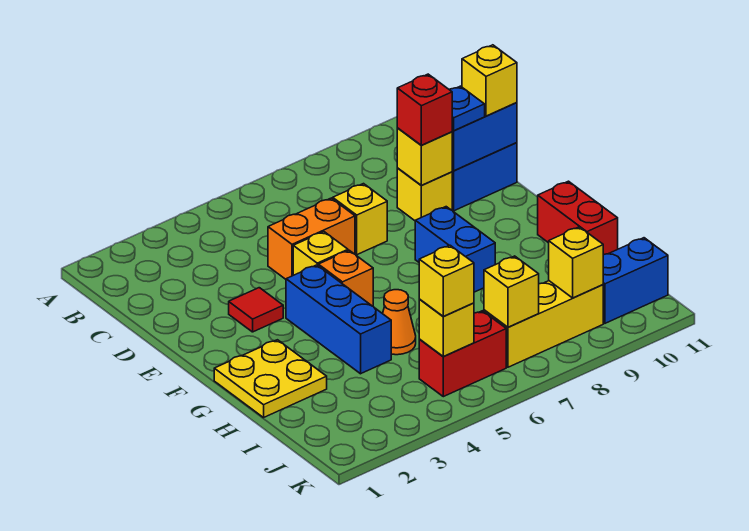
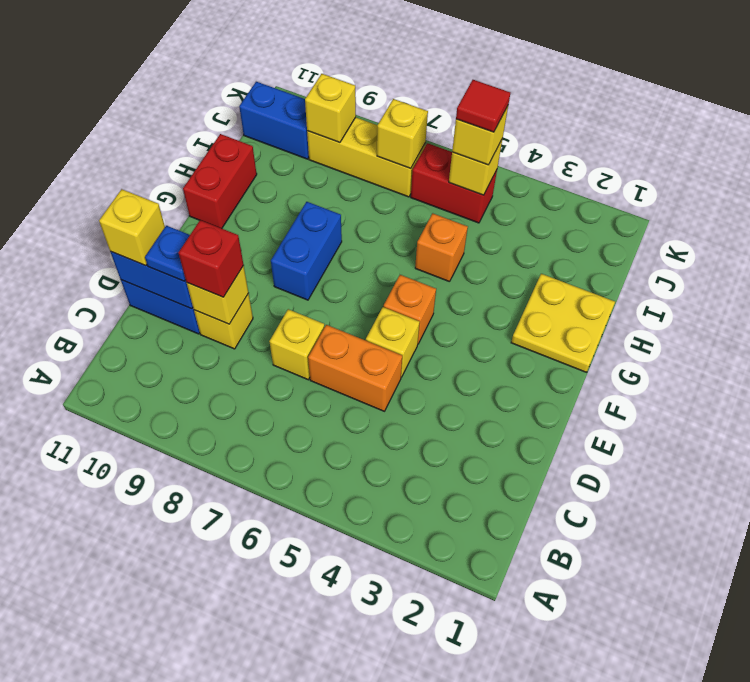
red 1x1 tile [229,288,283,332] -> red 1x1 tile moved to [456,80,510,132]
blue 1x3 brick [286,265,391,374] -> none
orange 1x1 cone [383,290,416,355] -> orange 1x1 brick [415,213,468,282]

